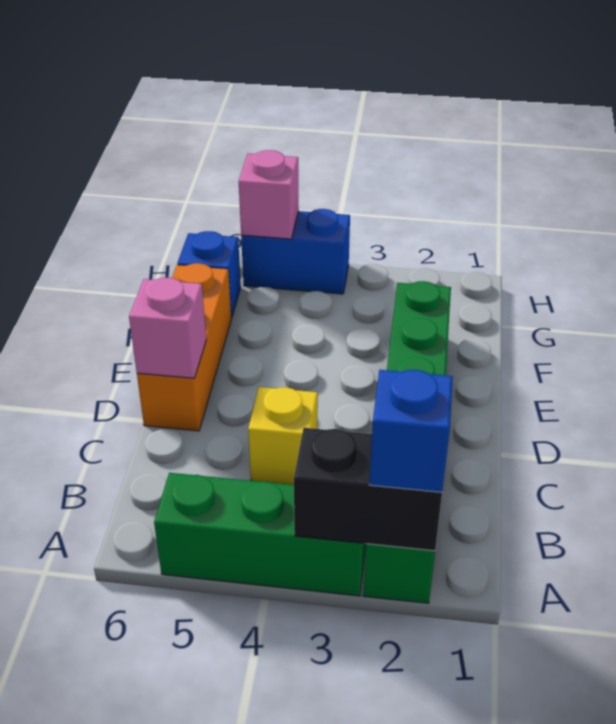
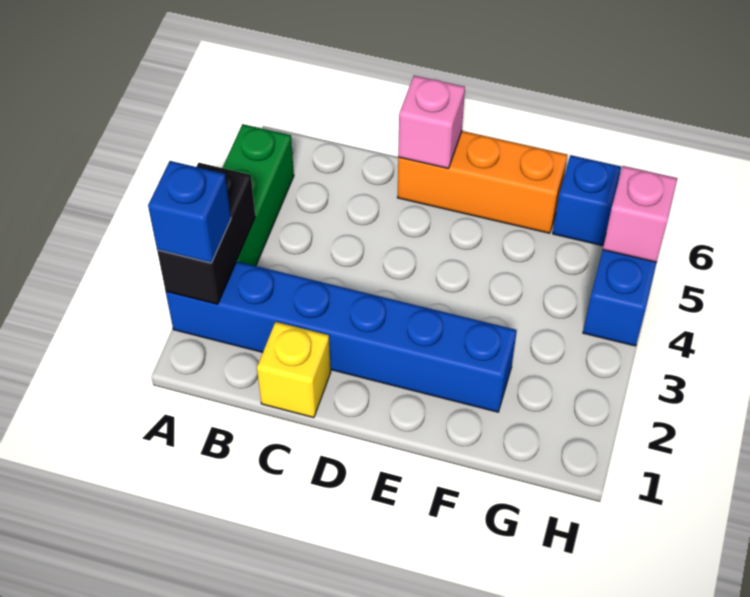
green 1x6 brick [363,281,451,603] -> blue 1x6 brick [166,261,517,412]
yellow 1x1 brick [248,387,318,485] -> yellow 1x1 brick moved to [257,322,331,418]

